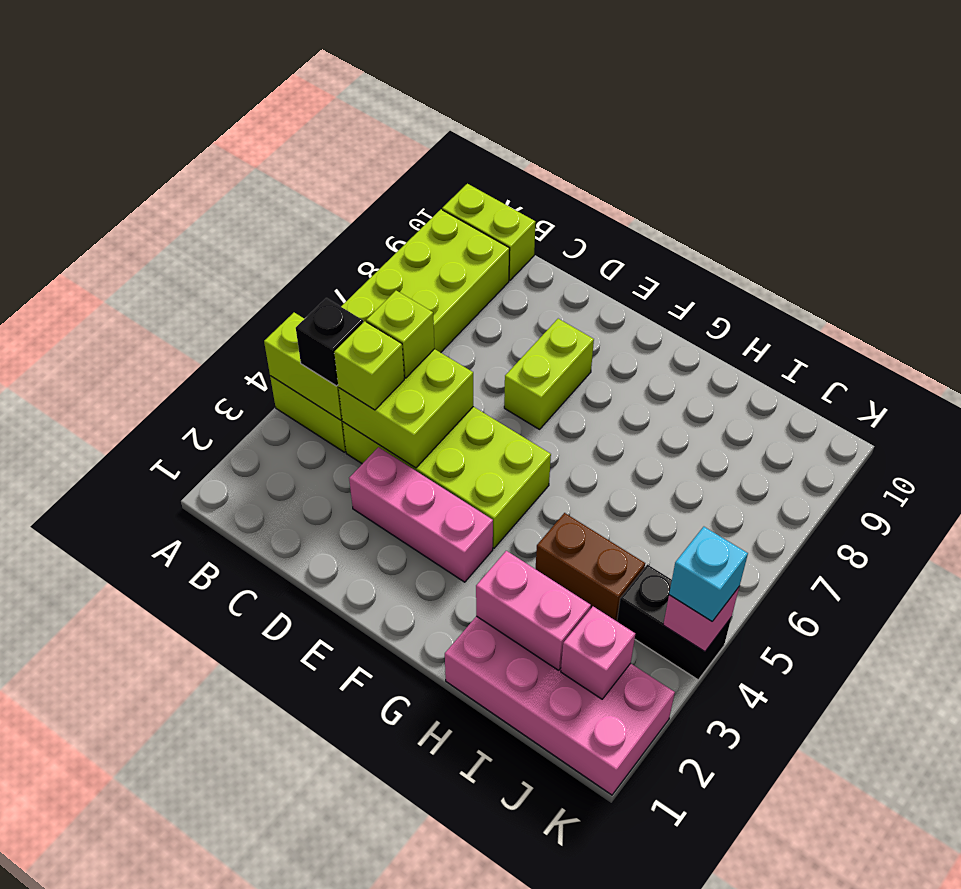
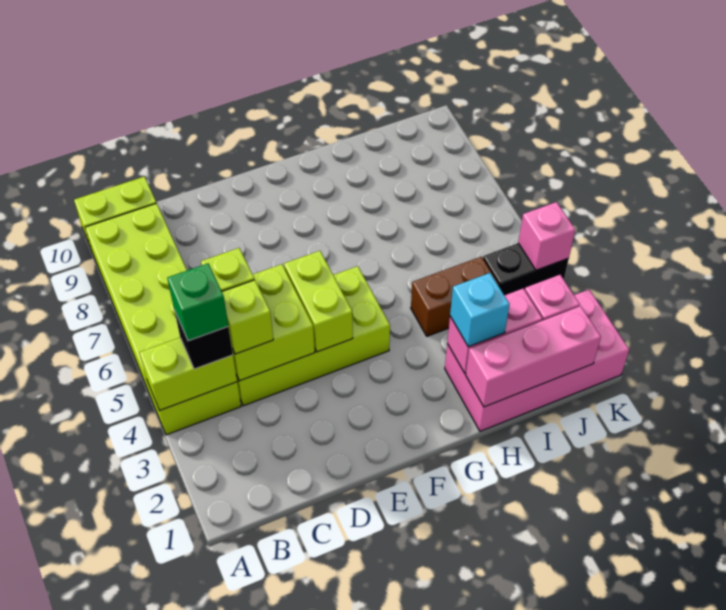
none -> green 1x1 brick [167,264,228,341]
pink 1x3 brick [349,447,493,582] -> pink 1x3 brick moved to [466,306,601,407]
lime 1x2 brick [504,319,594,429] -> lime 1x2 brick moved to [284,251,353,352]
cyan 1x1 brick [669,527,748,621] -> cyan 1x1 brick moved to [450,273,510,347]

